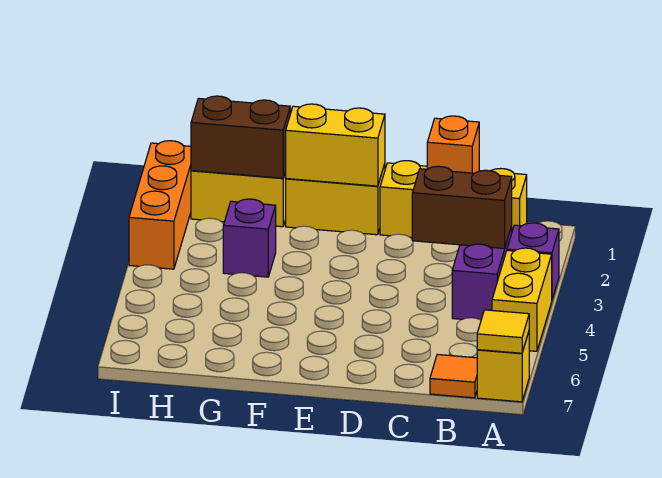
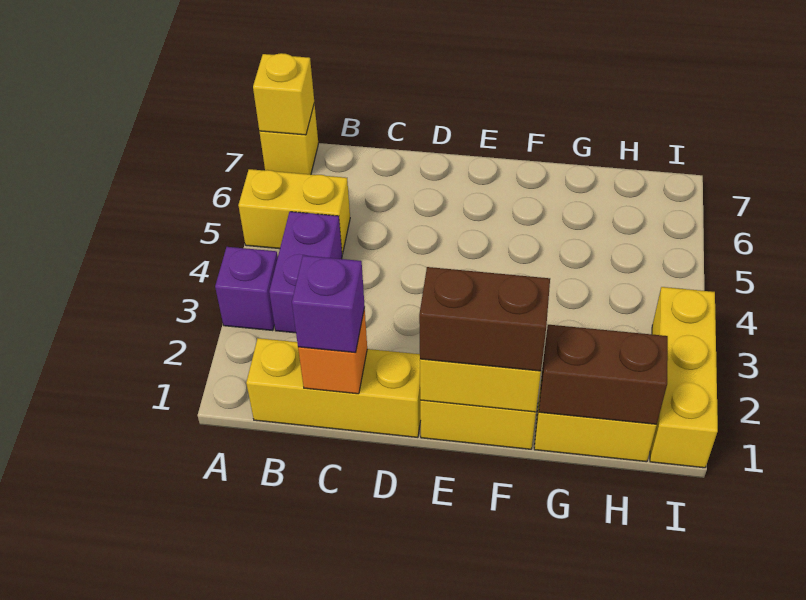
yellow 1x2 brick [492,248,552,351] -> yellow 1x2 brick turned to [238,169,350,254]
yellow 1x1 tile [477,310,529,353] -> yellow 1x1 brick [253,53,314,135]
brown 1x2 brick [412,166,512,248] -> brown 1x2 brick moved to [419,267,550,371]
orange 1x1 tile [430,354,477,398] -> none
purple 1x1 brick [223,199,276,277] -> purple 1x1 brick moved to [292,256,365,353]
orange 1x3 brick [129,141,191,269] -> yellow 1x3 brick [650,287,718,468]

